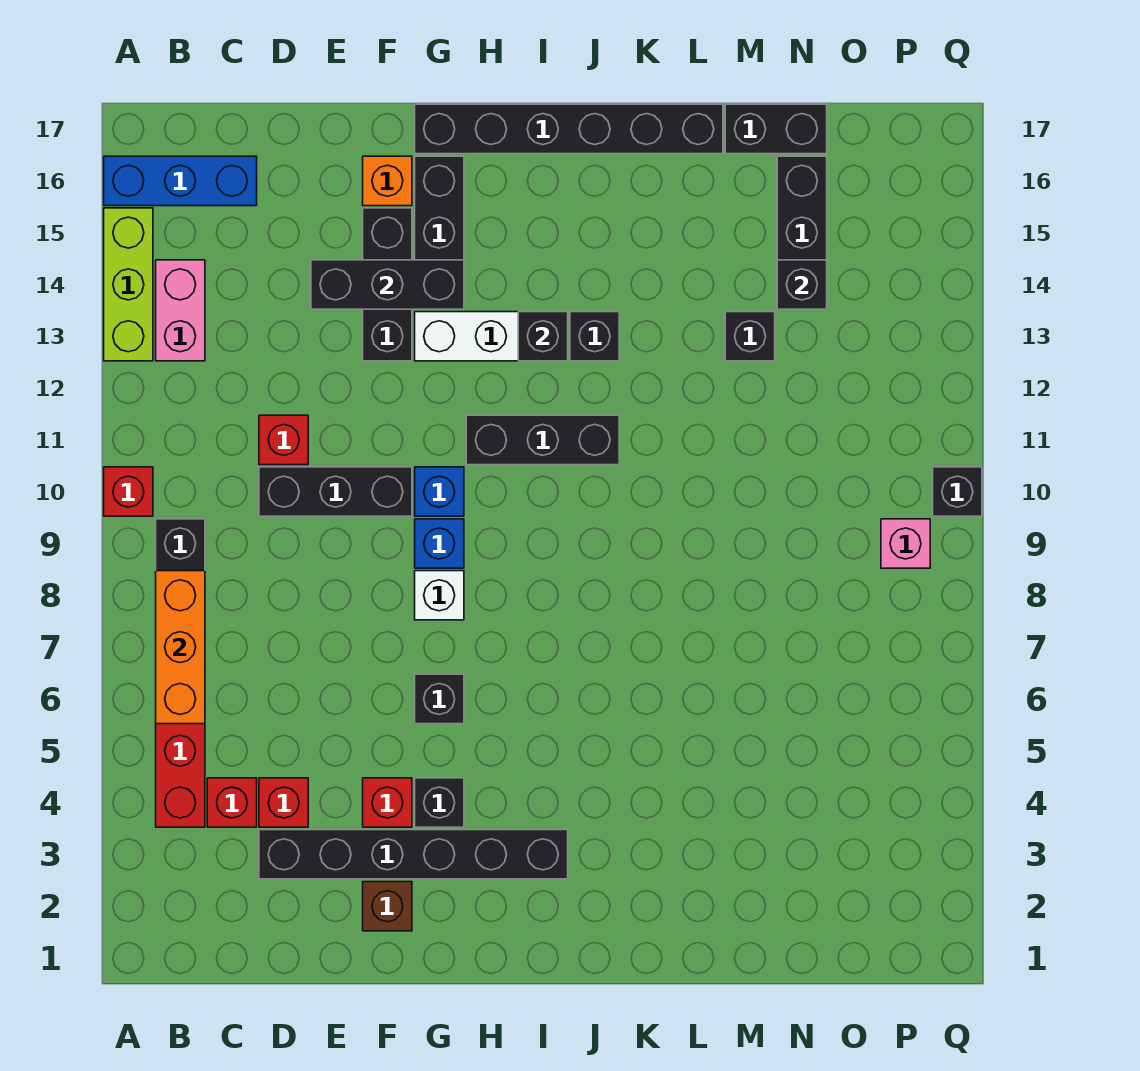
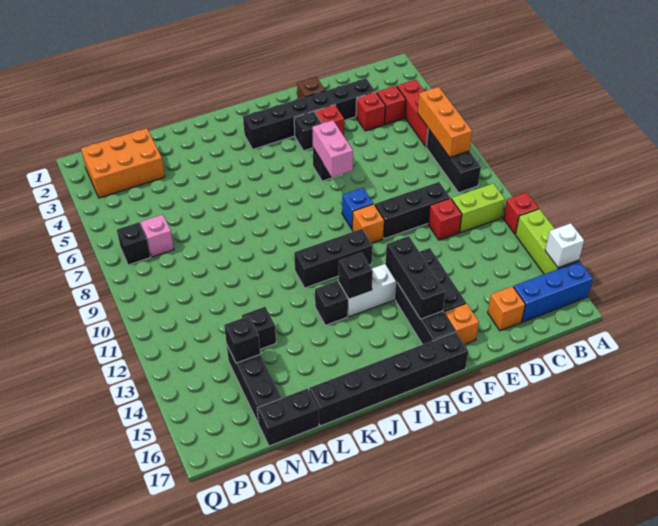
red 1x1 brick [104,467,153,516] -> red 1x1 brick moved to [503,192,539,234]
none -> lime 1x2 brick [452,183,505,233]
pink 1x2 brick [156,260,205,361] -> pink 1x2 brick moved to [312,120,353,177]
none -> orange 1x1 brick [488,286,525,331]
black 1x3 brick [311,260,464,309] -> black 1x3 brick turned to [385,236,445,319]
white 1x1 brick [415,571,464,620] -> white 1x1 brick moved to [545,223,584,268]
blue 1x1 brick [415,467,464,516] -> orange 1x1 brick [352,204,384,243]
none -> orange 2x3 brick [81,128,165,198]
pink 1x1 brick [881,519,930,568] -> pink 1x1 brick moved to [141,215,174,257]
black 1x1 brick [933,467,982,516] -> black 1x1 brick moved to [117,222,150,265]

